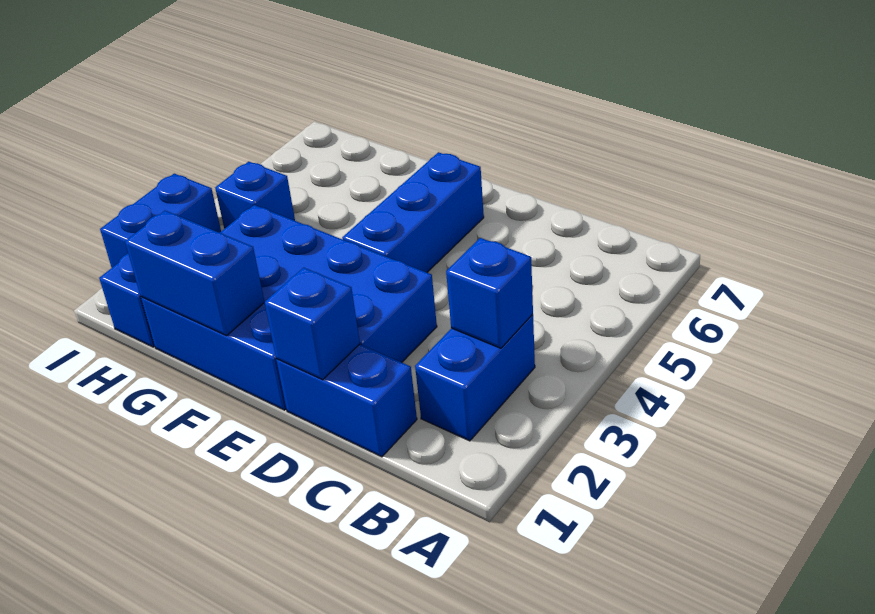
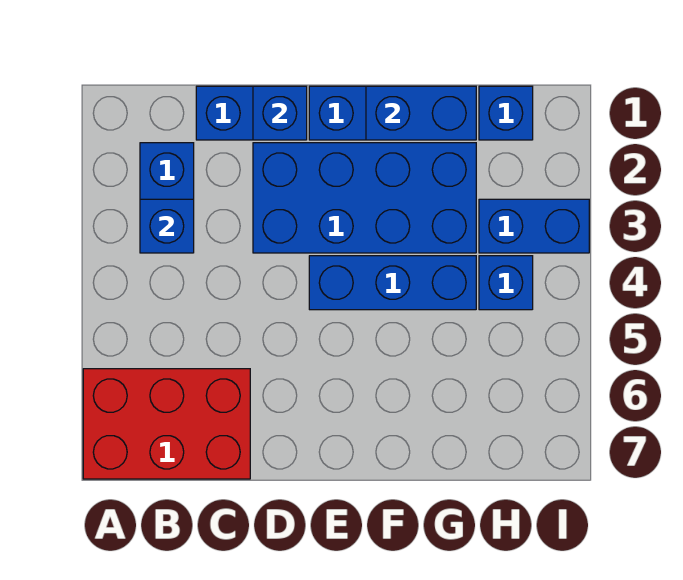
none -> red 2x3 brick [83,369,250,479]
blue 1x3 brick [342,152,484,272] -> blue 1x3 brick turned to [309,256,476,310]
blue 1x2 brick [100,174,221,268] -> blue 1x2 brick turned to [479,199,589,253]

